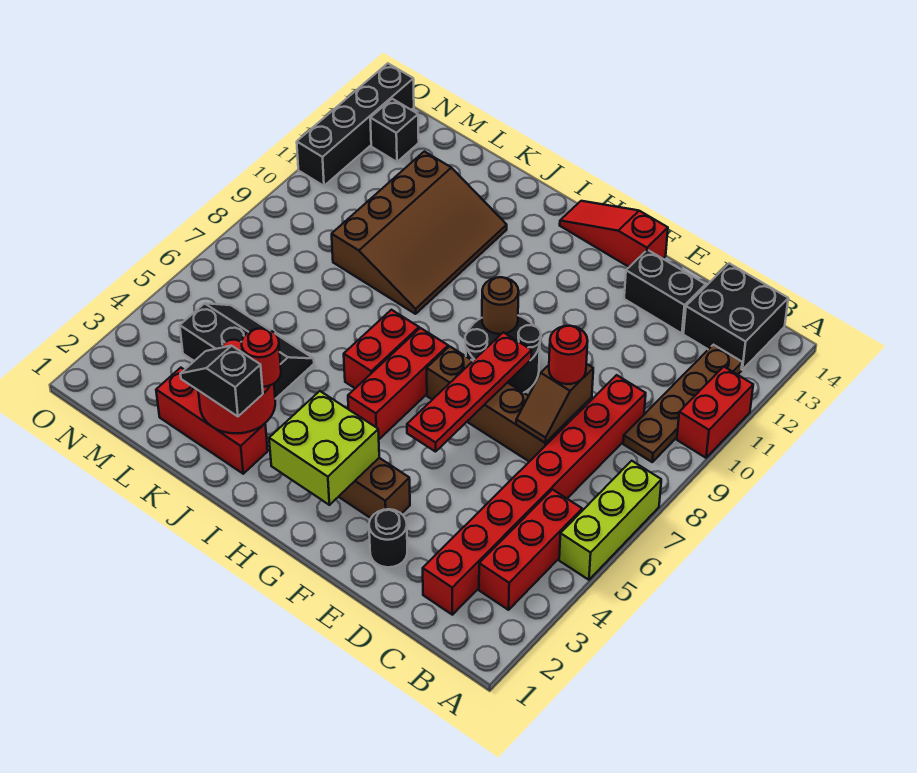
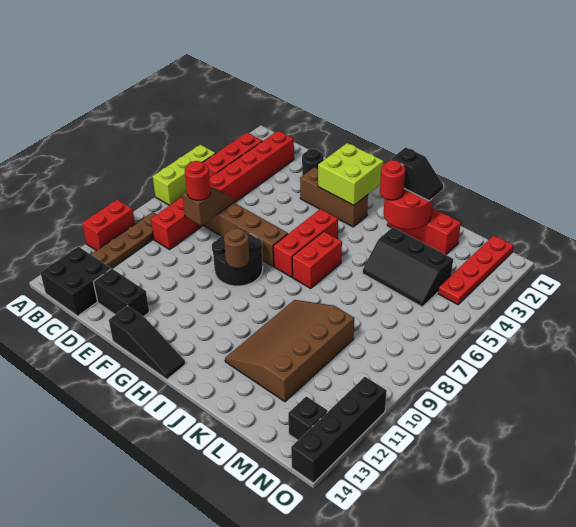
red 1x4 plate [407,332,532,452] -> red 1x4 plate moved to [438,236,514,305]
red 1x3 slope [560,201,668,267] -> black 1x3 slope [109,306,185,379]

